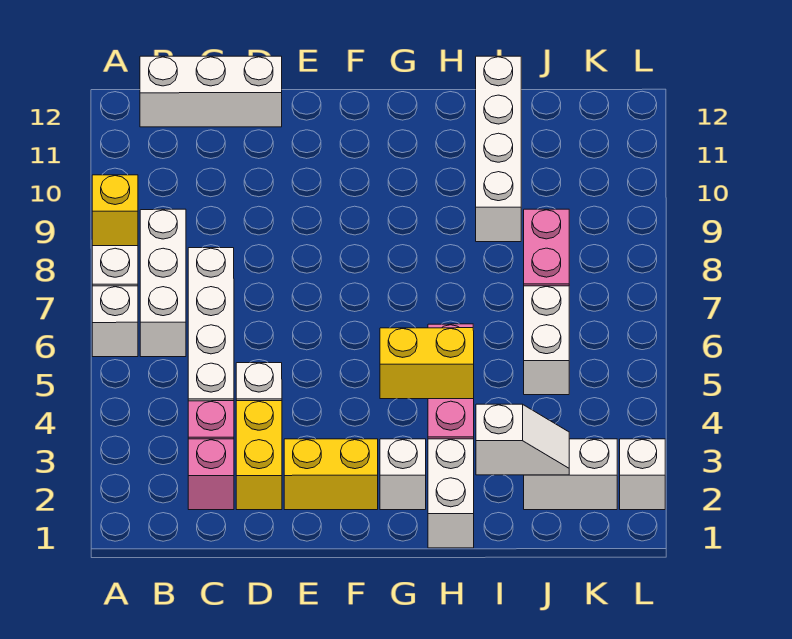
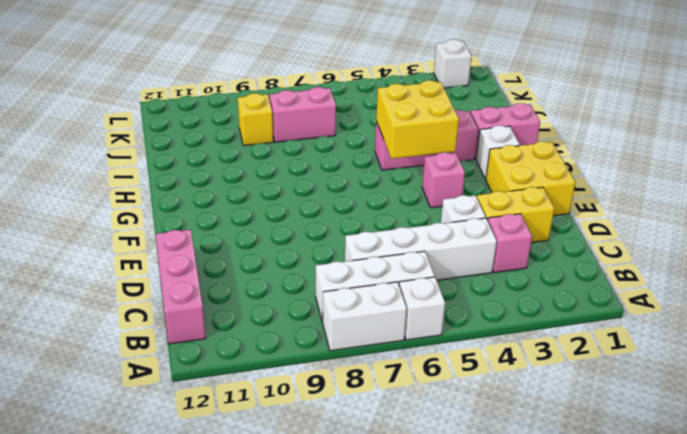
yellow 1x1 brick [92,175,138,246] -> yellow 1x1 brick moved to [238,93,273,146]
white 1x3 brick [140,56,282,127] -> pink 1x3 brick [156,230,206,344]
pink 1x1 brick [188,439,234,510] -> pink 1x1 brick moved to [422,152,465,208]
yellow 1x2 brick [284,439,378,510] -> yellow 2x2 brick [486,141,576,216]
yellow 1x2 brick [380,328,474,399] -> yellow 2x2 brick [376,80,459,159]
white 1x2 brick [428,439,474,548] -> pink 1x2 brick [470,103,540,159]
white 1x2 slope [476,404,569,475] -> none
white 1x4 brick [476,56,521,242] -> none
white 1x2 brick [524,439,617,510] -> none
white 1x2 brick [524,286,569,395] -> none

